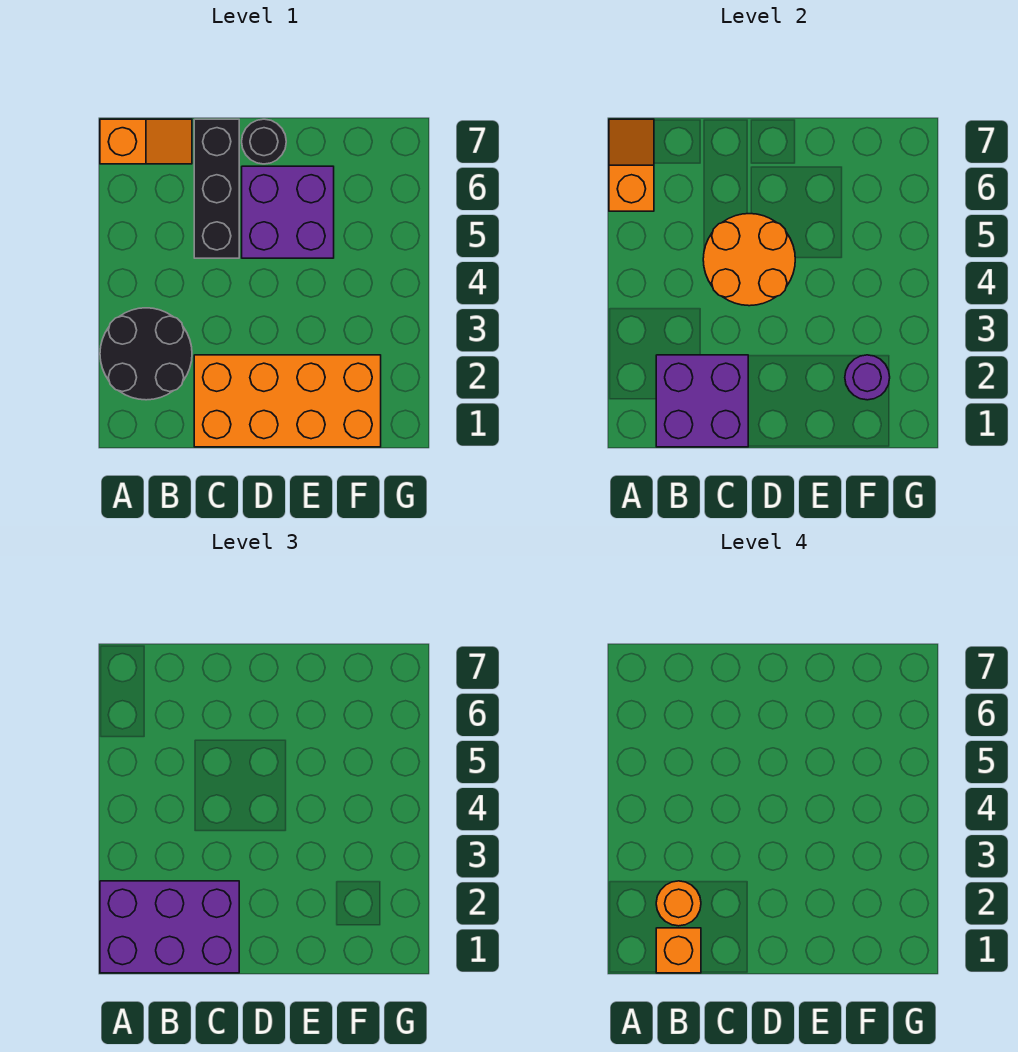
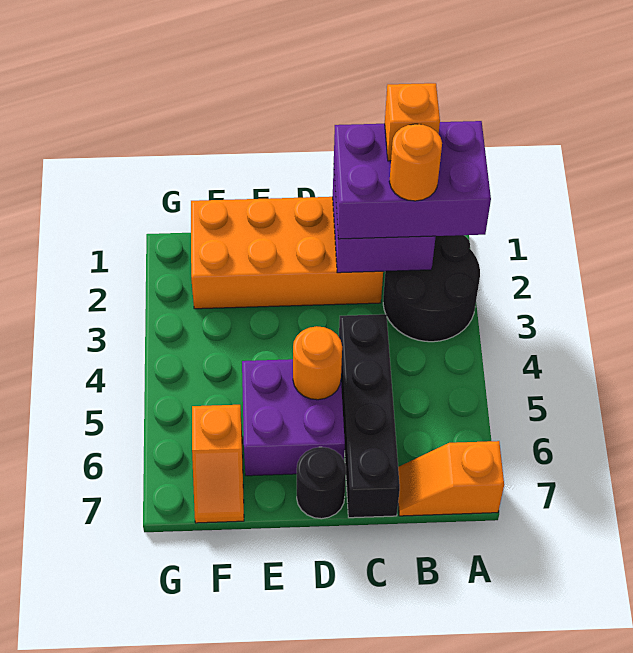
orange 1x2 slope [609,119,654,211] -> orange 1x2 slope moved to [192,405,244,523]
orange 2x2 round brick [703,214,795,306] -> orange 1x1 round brick [293,326,342,400]
black 1x3 brick [194,119,239,258] -> black 1x4 brick [339,314,400,518]
purple 1x1 round brick [845,355,890,400] -> none

